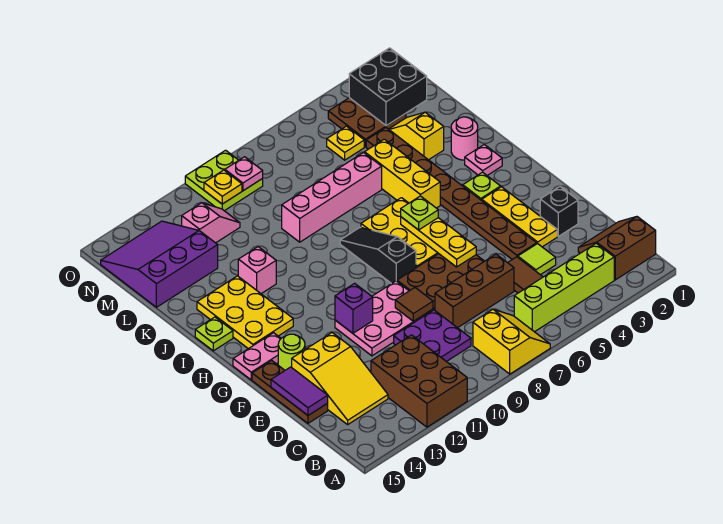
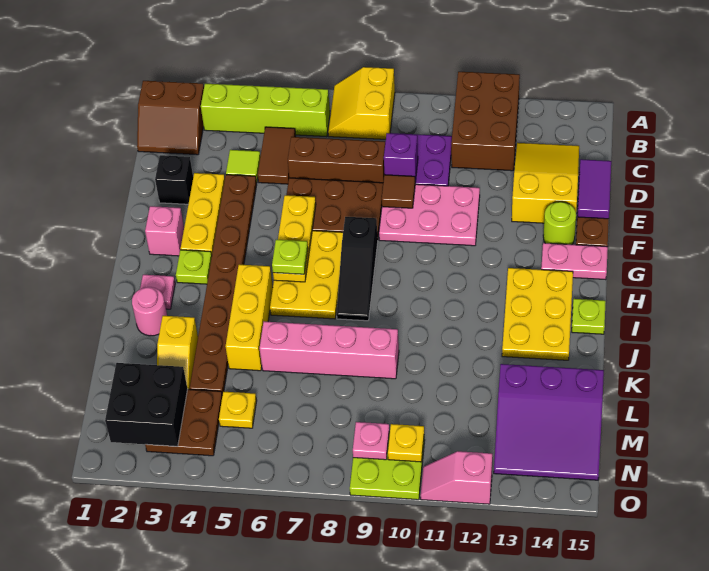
purple 1x1 brick [335,283,373,333] -> purple 1x1 brick moved to [384,133,418,182]
pink 1x1 brick [238,247,276,294] -> pink 1x1 brick moved to [145,206,184,256]
pink 1x2 slope [182,203,240,243] -> pink 1x2 slope moved to [421,451,492,504]

